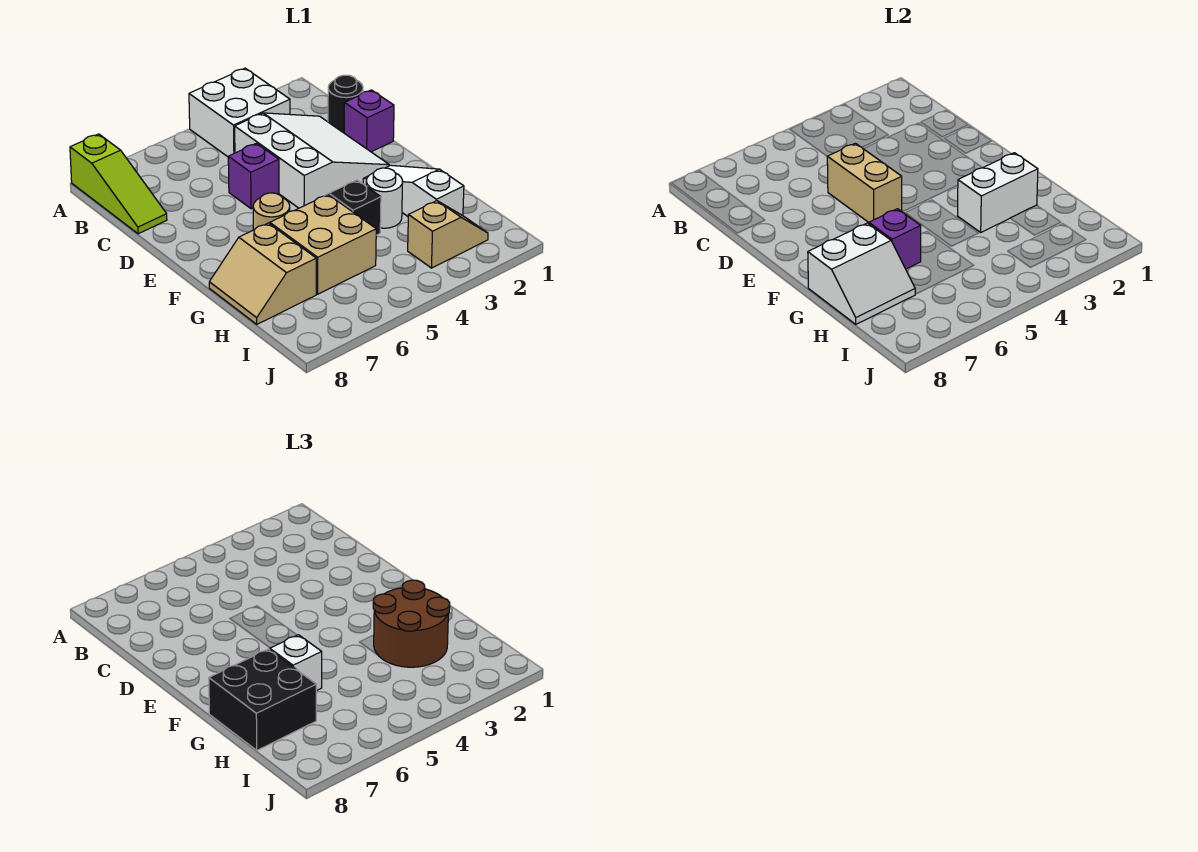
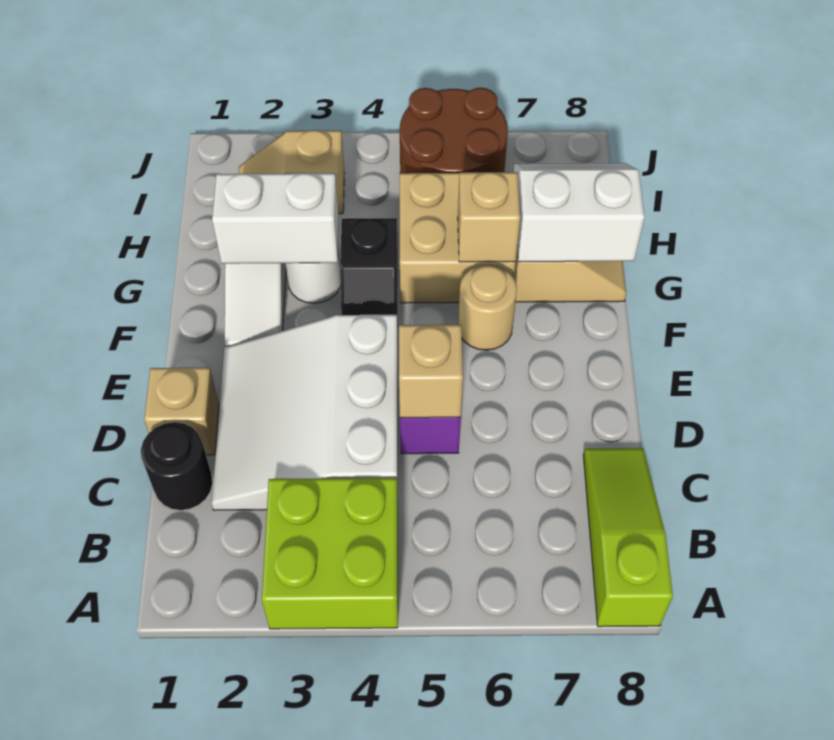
white 2x2 brick [189,68,290,157] -> lime 2x2 brick [262,478,398,629]
purple 1x1 brick [344,90,394,152] -> tan 1x1 brick [144,368,219,455]
tan 1x2 brick [827,143,902,222] -> tan 1x1 brick [399,325,463,418]
brown 2x2 round brick [373,580,450,667] -> brown 2x2 round brick moved to [400,88,508,173]
purple 1x1 brick [869,209,921,269] -> tan 1x1 brick [458,172,520,262]
white 1x1 brick [270,635,322,691] -> none
black 2x2 brick [209,649,316,750] -> none

